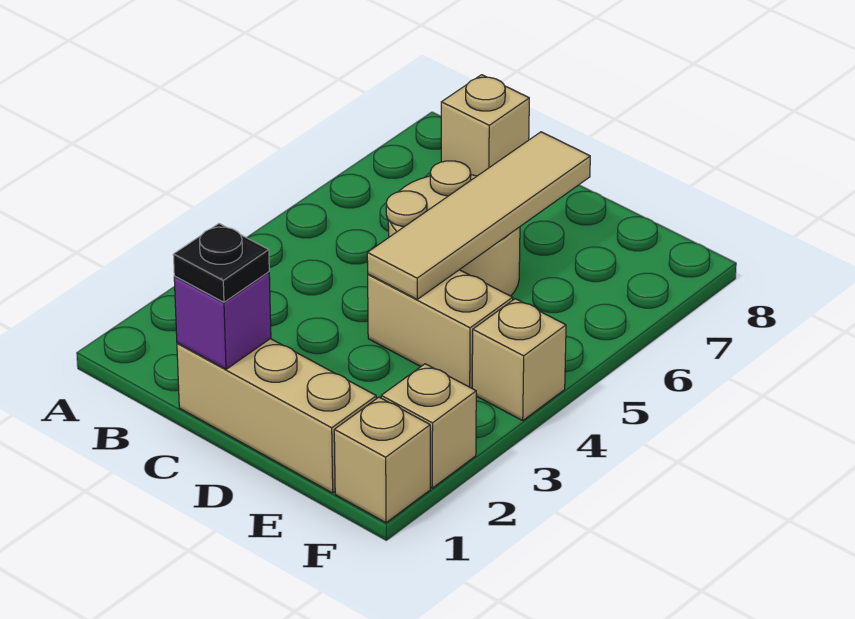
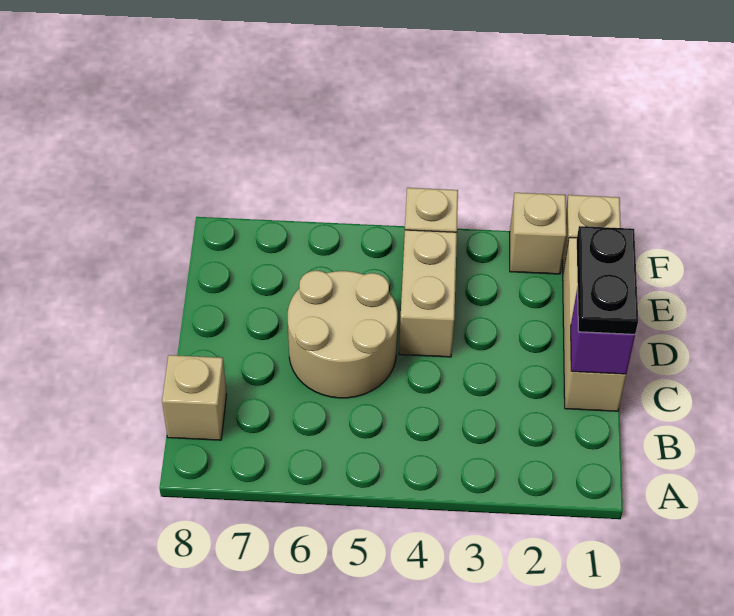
black 1x1 plate [173,224,269,302] -> black 1x2 plate [577,226,638,334]
tan 1x4 tile [367,132,590,299] -> none

